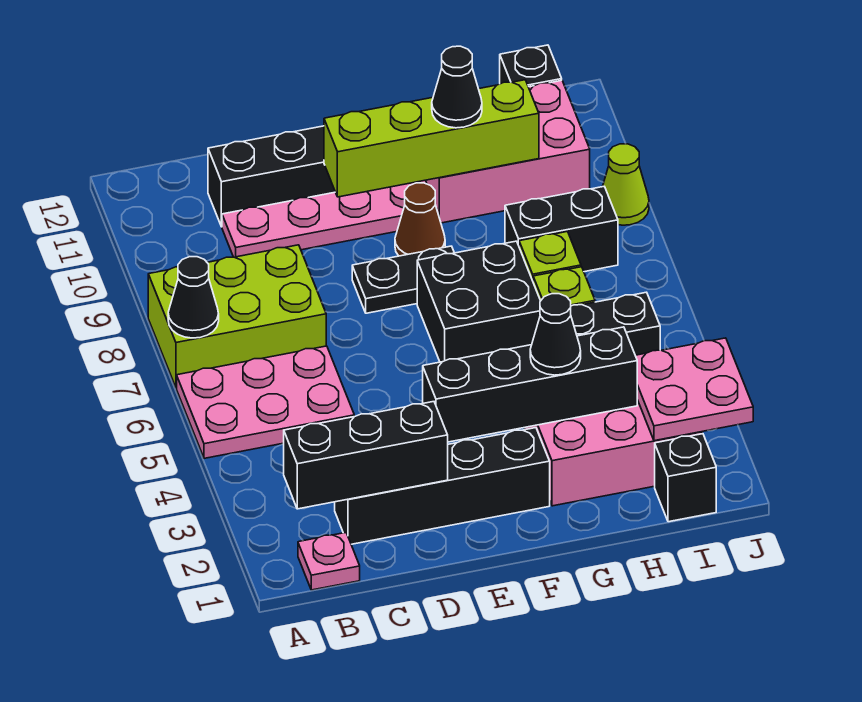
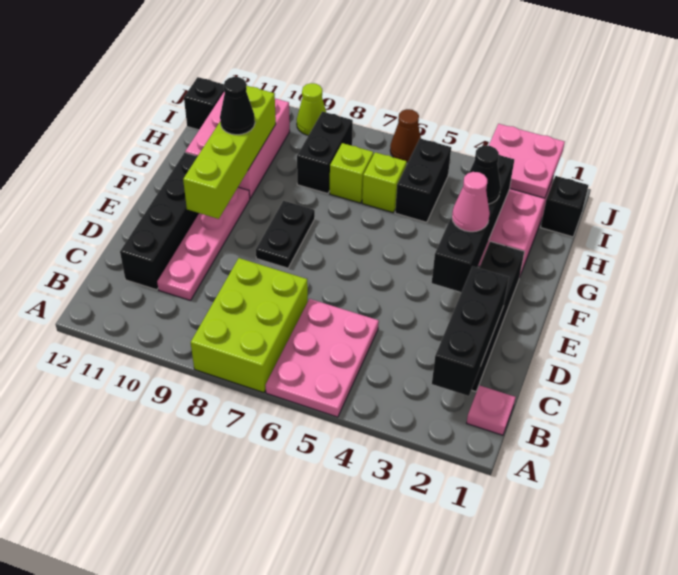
black 1x1 cone [168,257,219,338] -> none
none -> pink 1x1 cone [452,172,490,232]
black 2x2 brick [417,241,540,362] -> none
brown 1x1 cone [395,183,445,256] -> brown 1x1 cone moved to [390,109,421,162]

